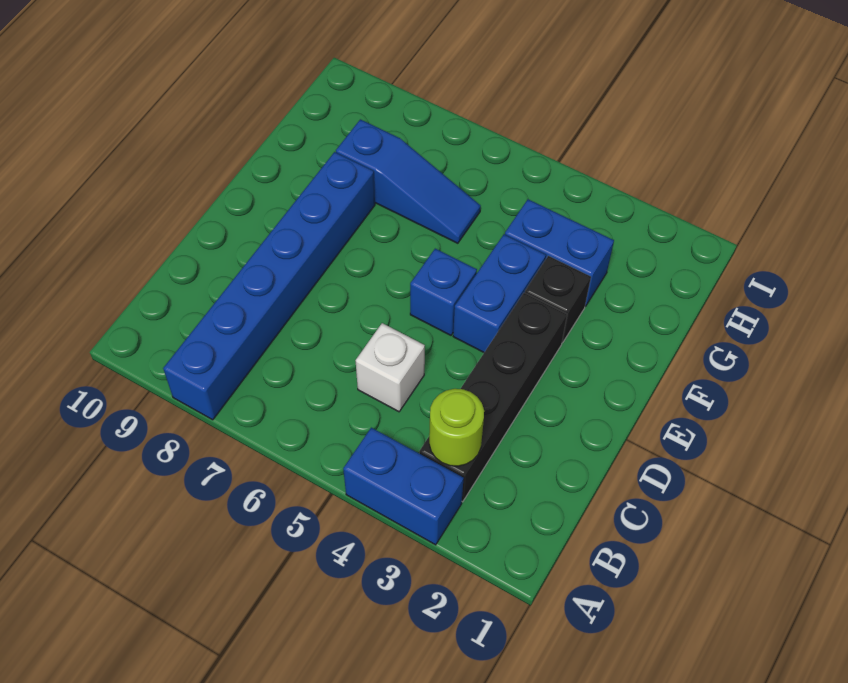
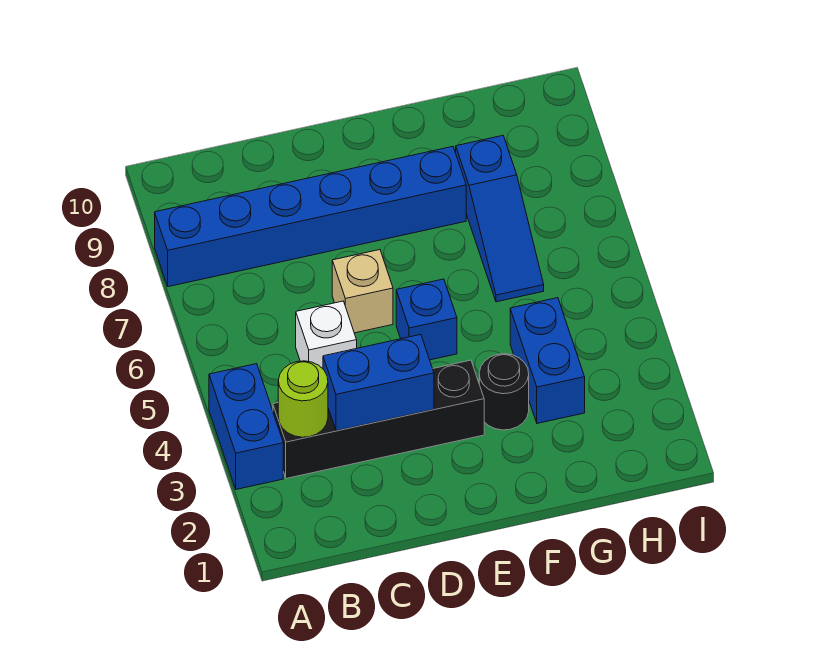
none -> tan 1x1 brick [332,250,393,333]
blue 1x2 brick [453,234,546,352] -> blue 1x2 brick moved to [323,335,434,431]
black 1x1 brick [525,256,591,343] -> black 1x1 round brick [479,354,529,430]

